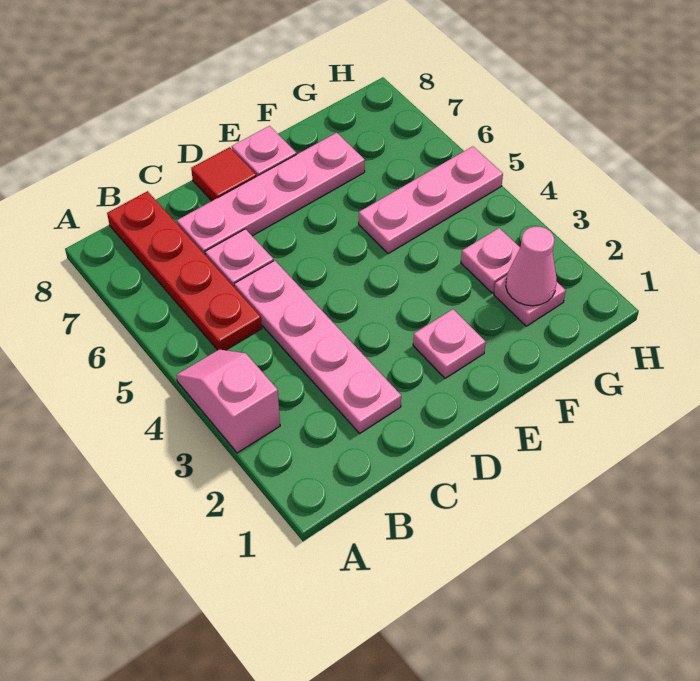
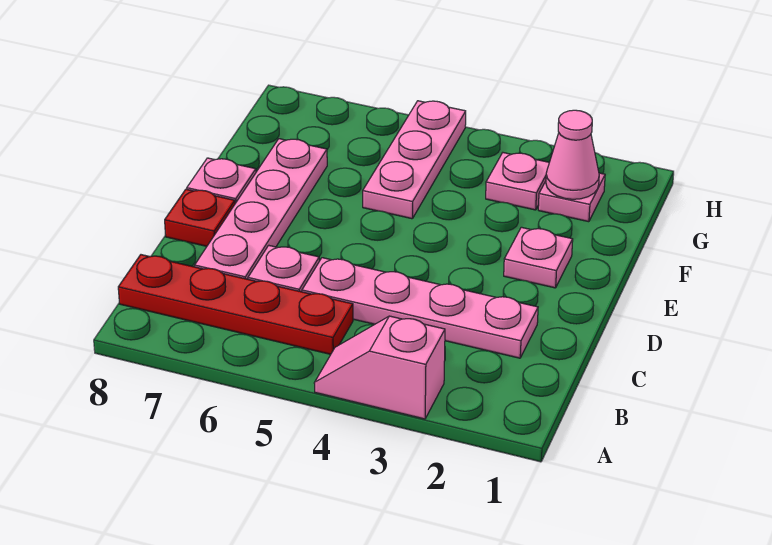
red 1x1 tile [191,147,257,201] -> red 1x1 plate [165,189,235,246]

